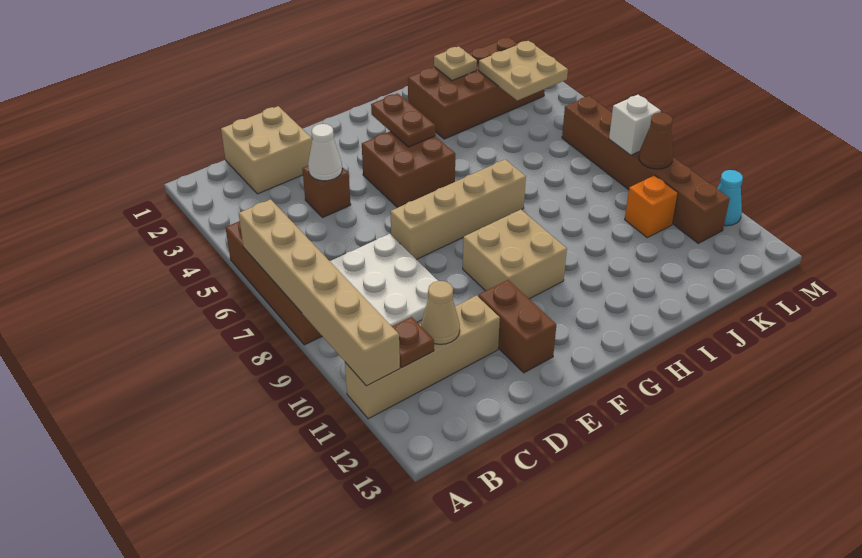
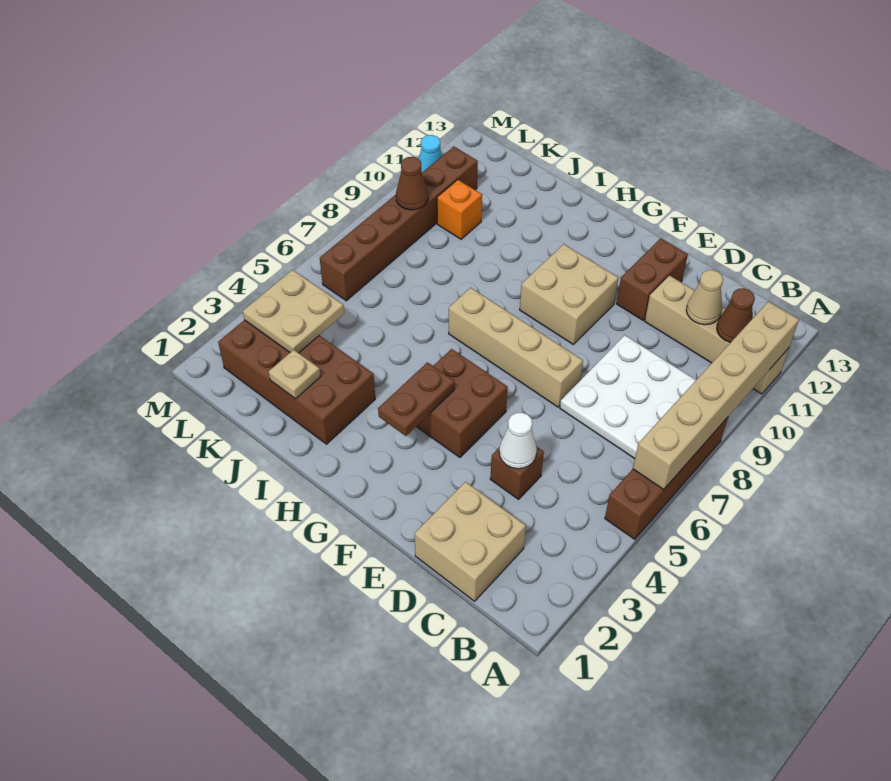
brown 1x1 plate [392,317,434,367] -> brown 1x1 cone [717,288,755,343]
white 1x1 brick [609,95,661,155] -> none

